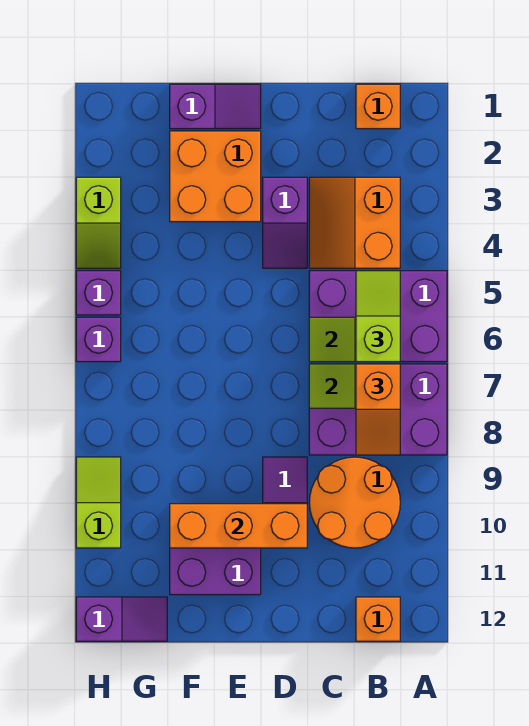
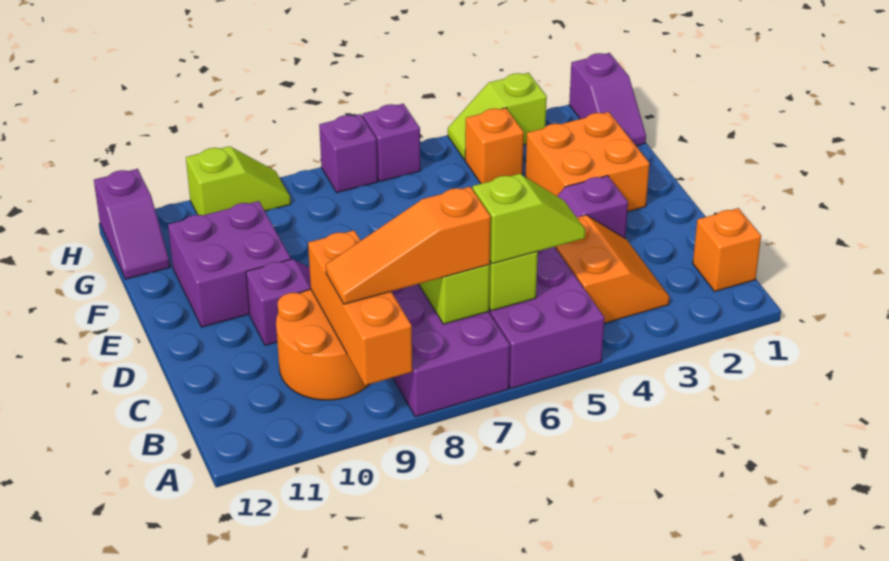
orange 2x2 slope [309,177,400,268] -> orange 2x2 slope turned to [555,215,669,323]
orange 1x2 slope [356,364,400,455] -> orange 1x3 slope [326,187,491,304]
orange 1x1 brick [356,597,400,641] -> orange 1x1 brick moved to [465,108,524,184]
orange 1x3 brick [170,504,307,548] -> orange 1x3 brick moved to [308,230,412,385]
purple 1x2 slope [170,84,261,129] -> purple 1x2 slope moved to [569,53,646,146]
purple 1x1 brick [76,271,121,315] -> purple 1x1 brick moved to [319,114,378,193]

